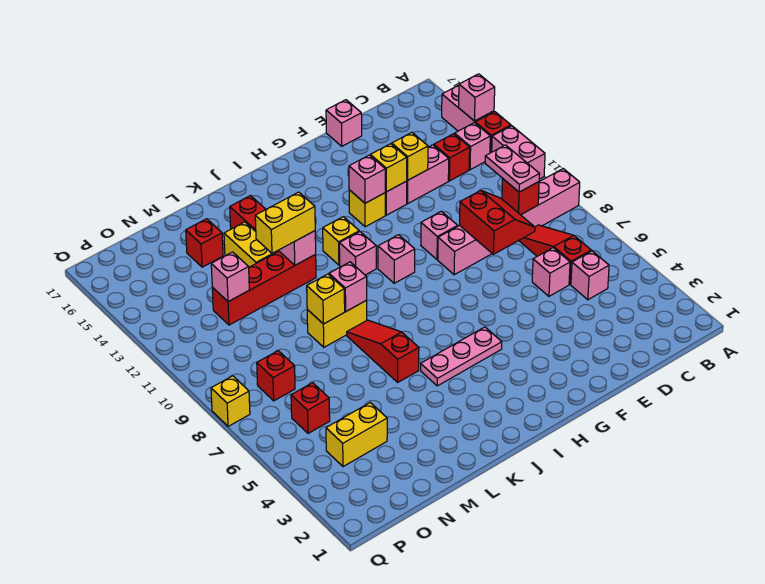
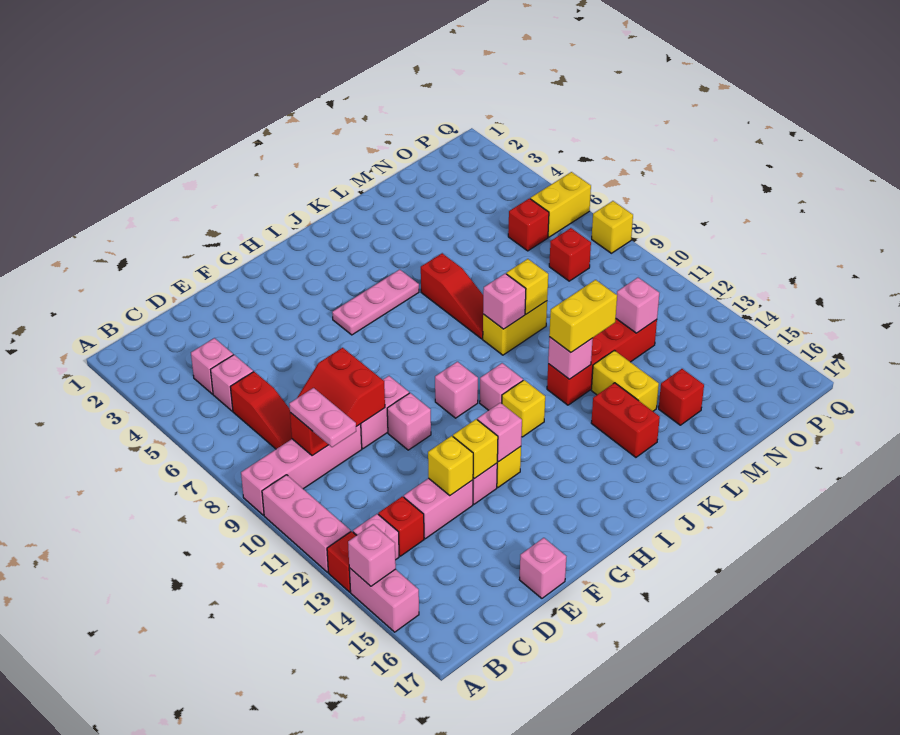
pink 1x2 brick [492,126,545,179] -> pink 1x3 brick [262,475,351,572]
pink 1x1 brick [532,248,570,296] -> pink 1x1 brick moved to [191,338,233,394]
yellow 1x2 brick [326,403,387,467] -> yellow 1x2 brick moved to [530,172,591,237]

